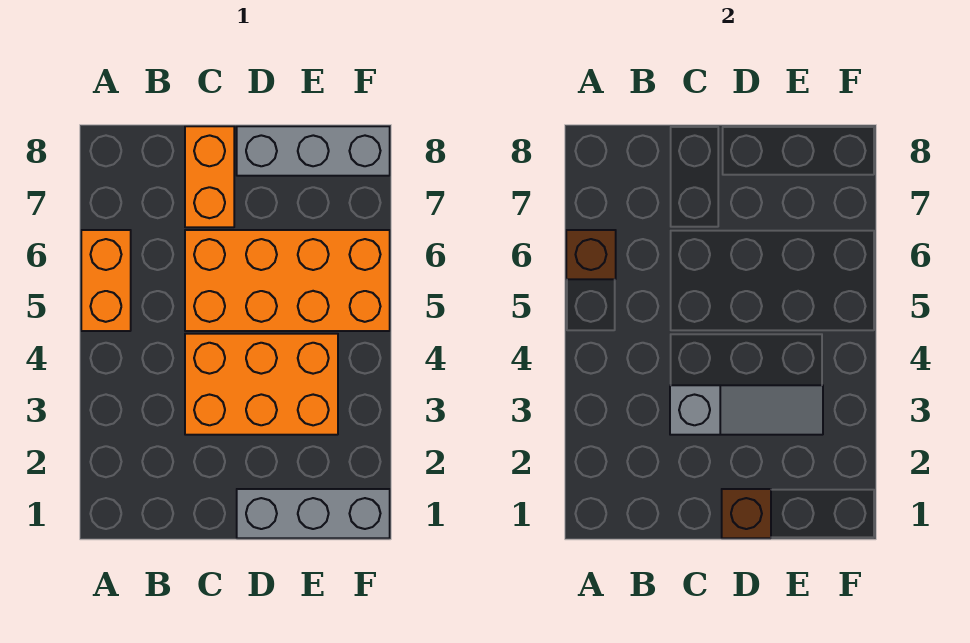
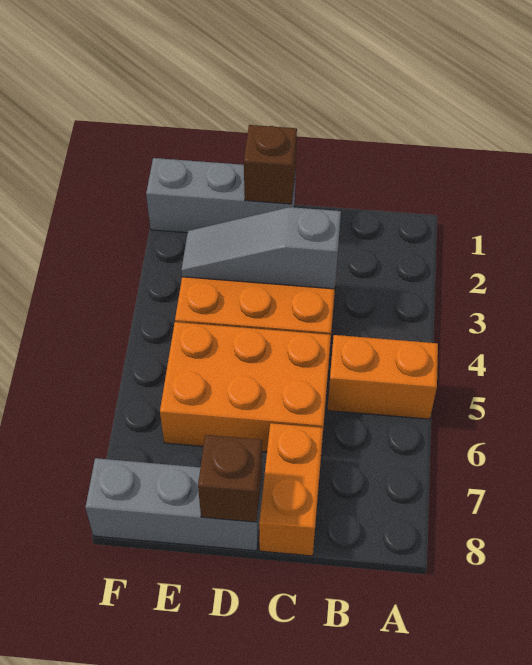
orange 1x2 brick [81,230,131,331] -> orange 1x2 brick turned to [328,335,438,419]
brown 1x1 brick [566,230,616,279] -> brown 1x1 brick moved to [198,435,262,522]
orange 2x4 brick [185,230,390,331] -> orange 2x3 brick [160,322,331,452]

